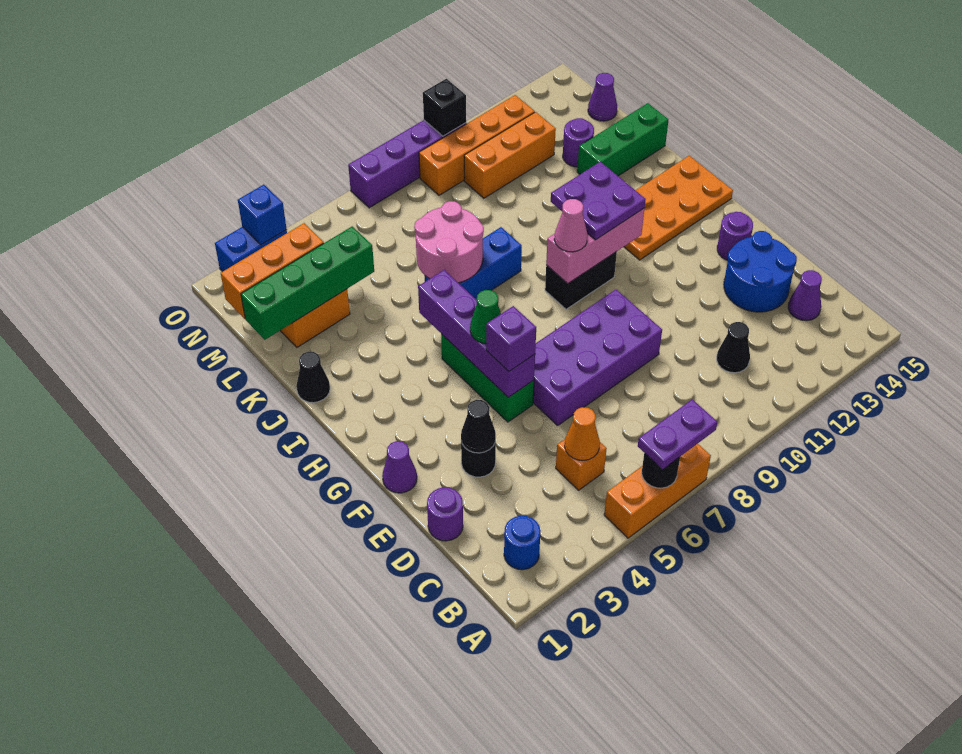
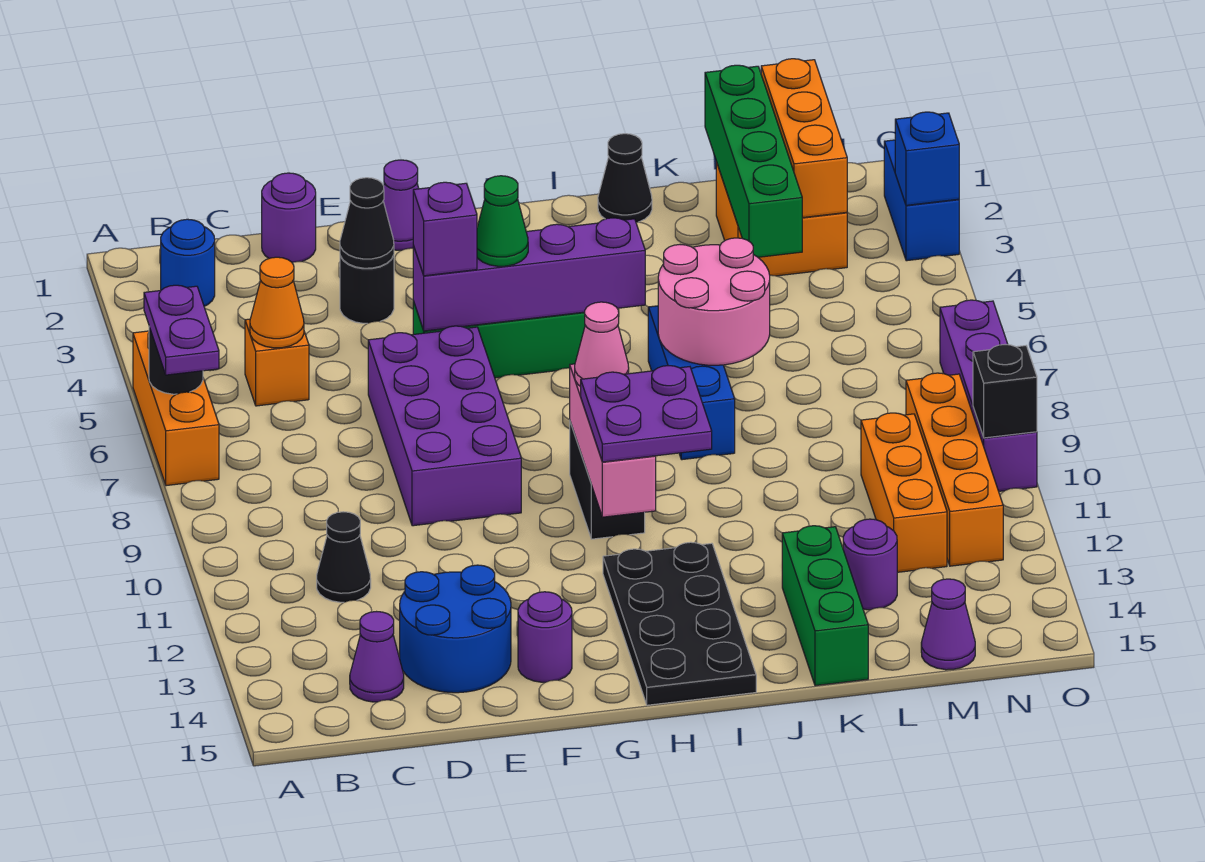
orange 2x4 plate [624,156,733,260] -> black 2x4 plate [603,542,756,705]

